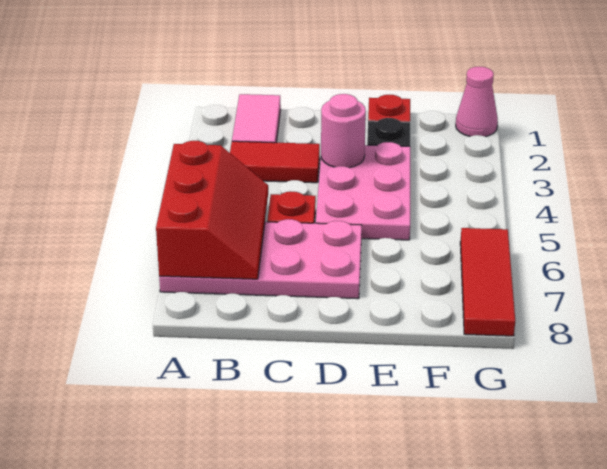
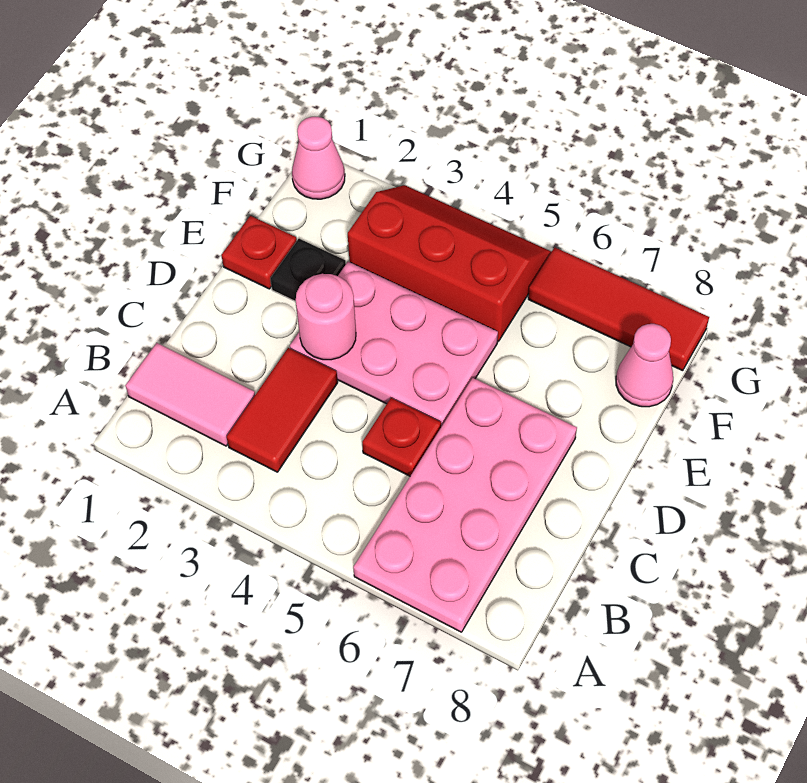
red 2x3 slope [156,141,268,279] -> red 2x3 slope moved to [348,185,551,341]
none -> pink 1x1 cone [616,324,673,407]

